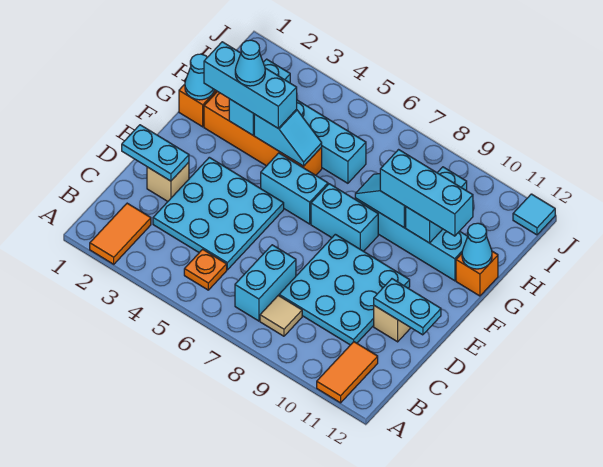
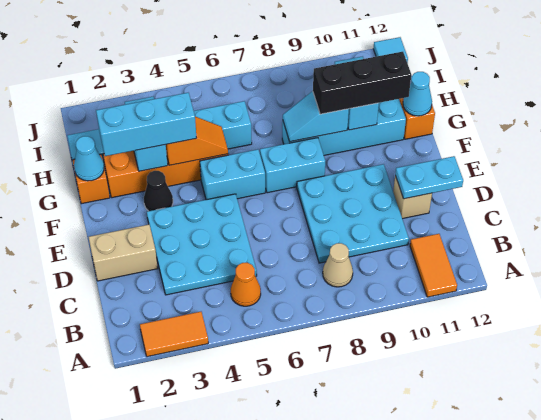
orange 1x2 tile [90,203,151,264] -> orange 1x2 tile turned to [140,312,208,357]
orange 1x1 plate [184,249,227,290] -> orange 1x1 cone [231,263,261,306]
cyan 1x2 brick [235,245,296,321] -> none
tan 1x1 tile [260,296,302,336] -> tan 1x1 cone [323,243,353,287]
cyan 1x2 plate [122,125,189,181] -> none
tan 1x1 brick [147,162,189,201] -> tan 1x2 brick [89,224,158,281]
none -> black 1x1 cone [144,171,173,211]
cyan 1x1 cone [235,40,265,86] -> none
cyan 1x2 slope [254,109,322,166] -> orange 1x2 slope [166,116,228,165]
cyan 1x3 brick [380,150,473,236] -> black 1x3 brick [313,52,411,114]

